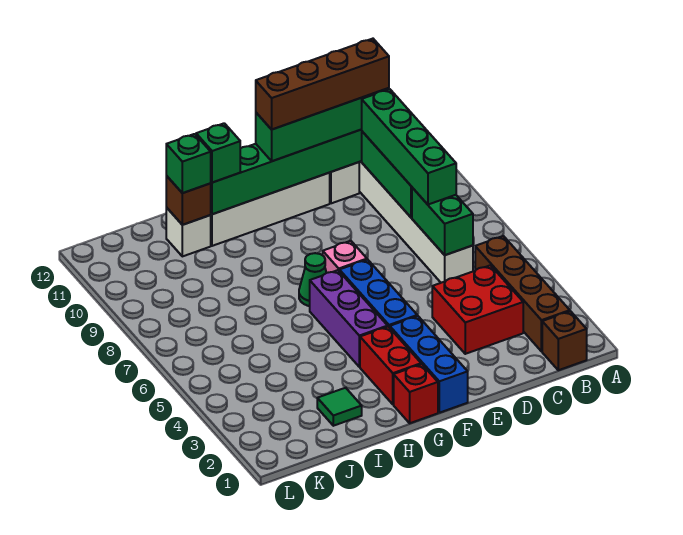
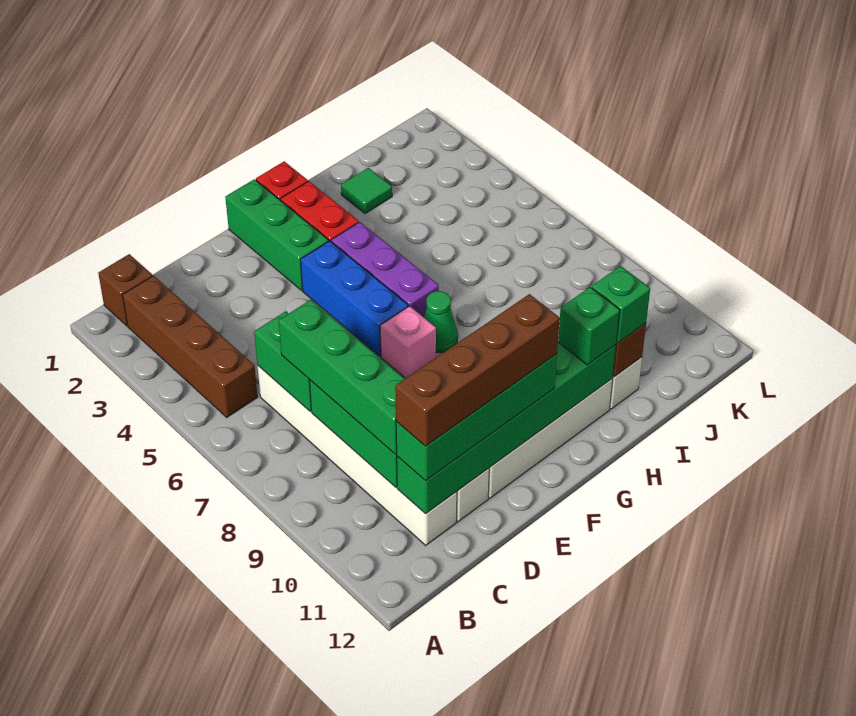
red 2x2 brick [432,265,523,354] -> none
blue 1x3 brick [390,316,468,413] -> green 1x3 brick [225,179,329,290]

